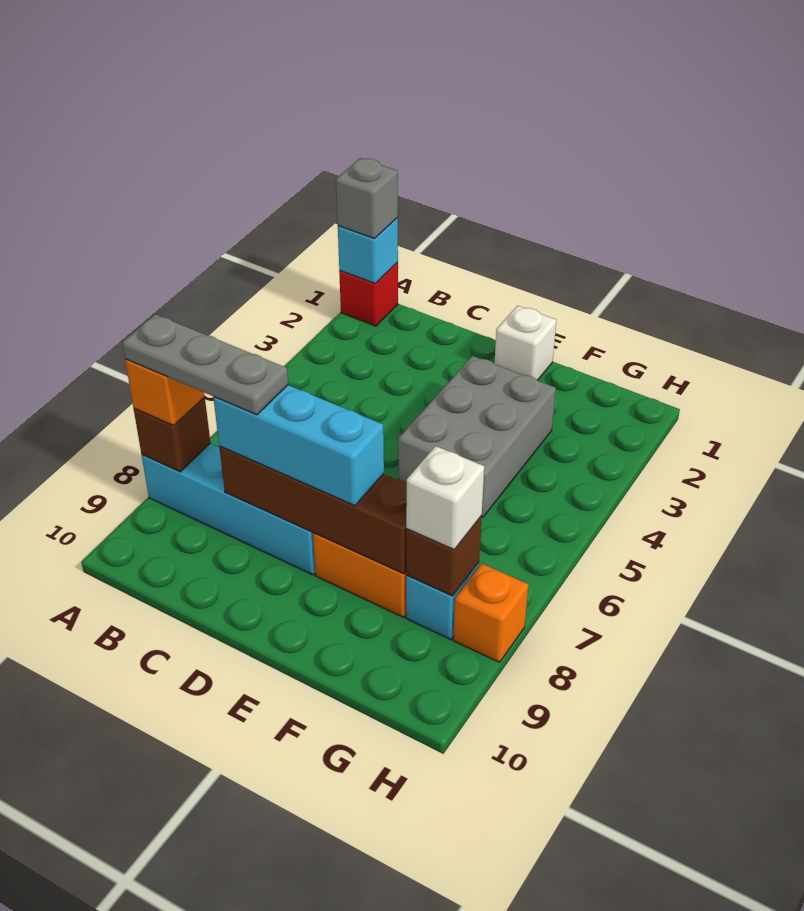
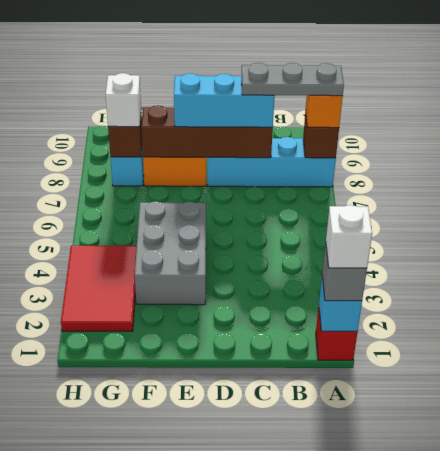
white 1x1 brick [494,306,557,380] -> white 1x1 brick moved to [326,205,372,268]
none -> red 2x3 tile [61,246,137,331]
orange 1x1 brick [453,563,528,662] -> none

